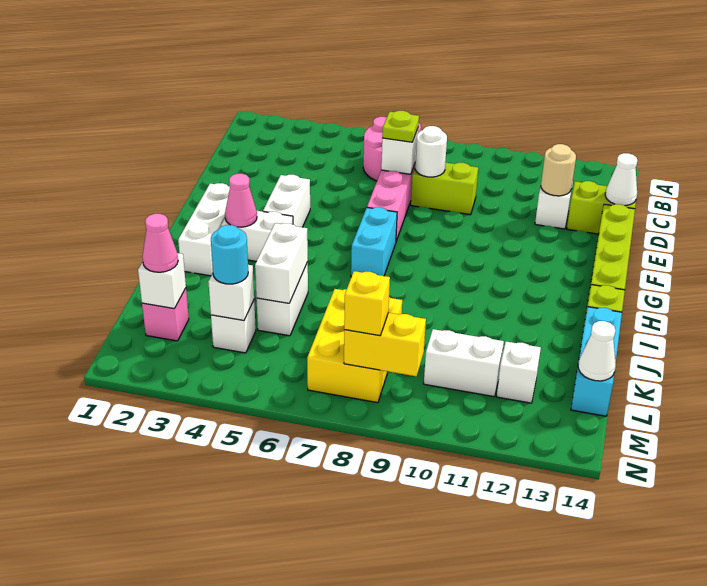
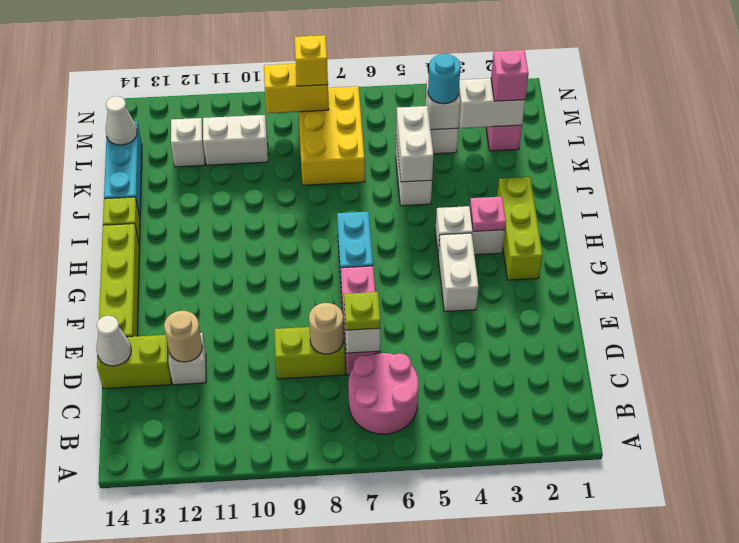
white 1x1 round brick [415,126,447,177] -> tan 1x1 round brick [309,303,344,354]
white 1x3 brick [178,183,230,276] -> lime 1x3 brick [497,177,543,280]
pink 1x1 cone [225,174,257,227] -> pink 1x1 plate [470,197,506,231]
white 1x1 brick [138,253,186,309] -> white 1x2 brick [459,78,525,128]
pink 1x1 cone [142,214,178,272] -> pink 1x1 brick [491,50,529,101]

